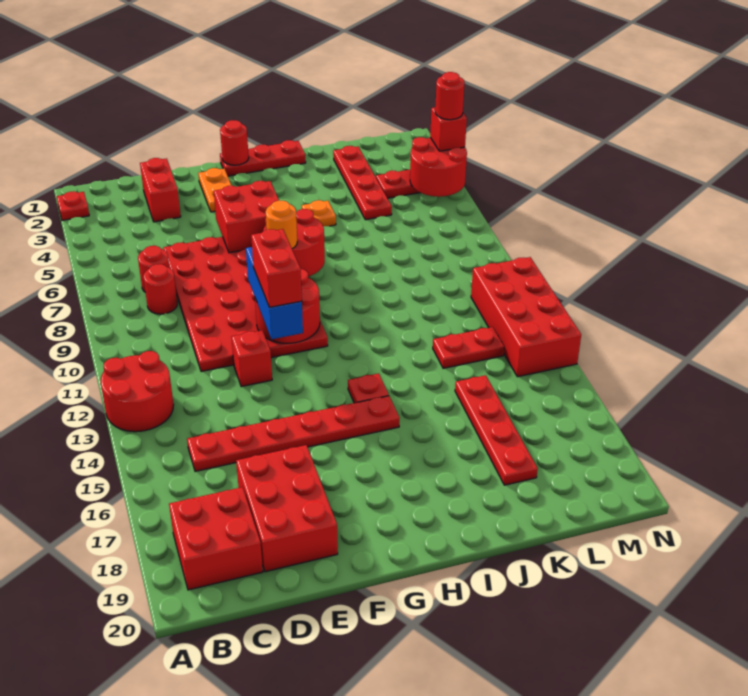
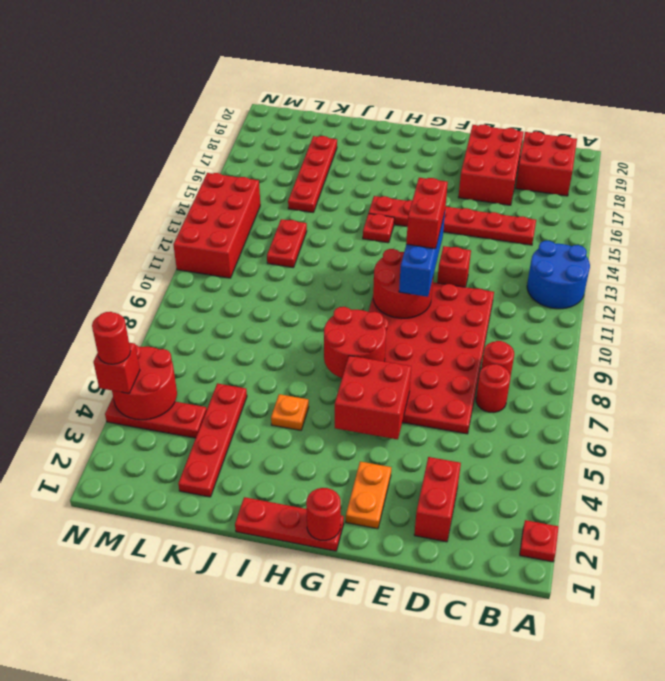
red 2x2 round brick [101,351,174,432] -> blue 2x2 round brick [527,241,590,309]
orange 1x1 round brick [266,201,297,249] -> none
red 1x2 plate [433,327,504,368] -> red 1x2 plate turned to [267,219,307,267]

